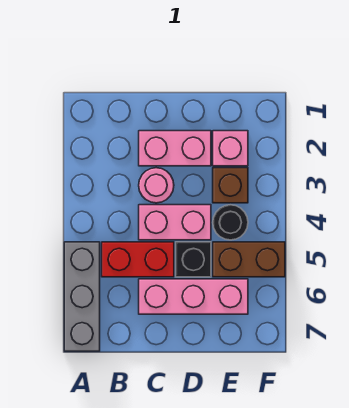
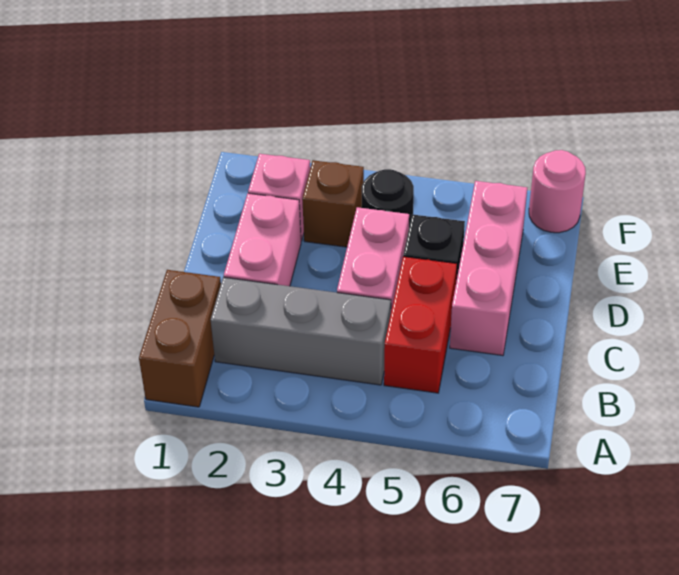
grey 1x3 brick [64,242,100,351] -> grey 1x3 brick moved to [211,277,391,385]
pink 1x1 round brick [139,168,174,203] -> pink 1x1 round brick moved to [529,150,586,233]
brown 1x2 brick [213,242,285,277] -> brown 1x2 brick moved to [139,270,221,407]

